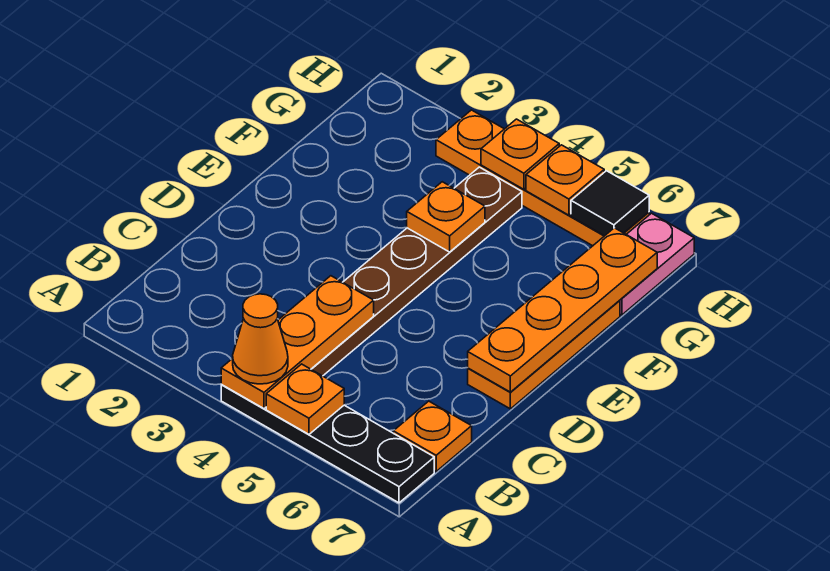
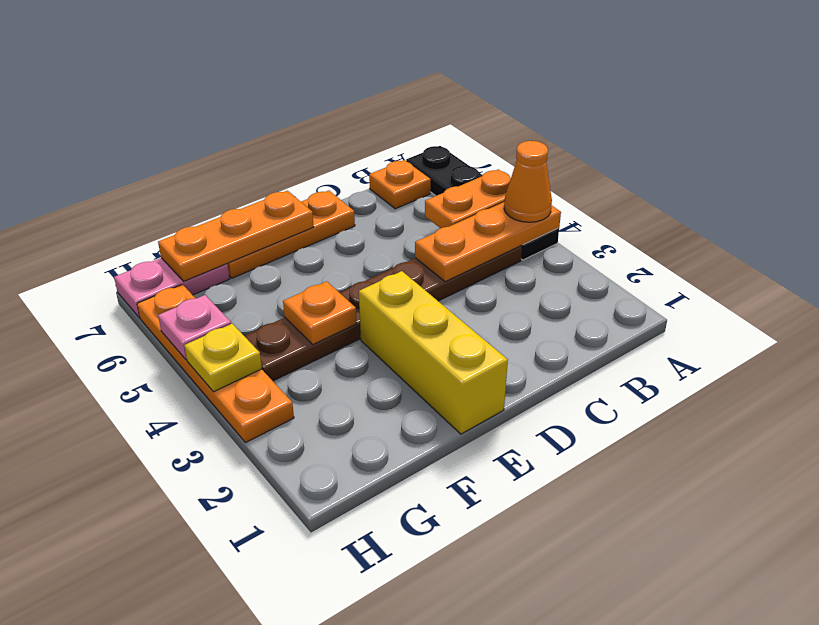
orange 1x1 plate [266,364,344,434] -> orange 1x2 plate [425,169,511,228]
orange 1x4 plate [468,228,657,392] -> orange 1x3 plate [158,191,314,281]
none -> yellow 1x3 brick [359,271,508,434]
orange 1x1 plate [481,119,559,189] -> yellow 1x1 plate [184,324,262,392]
orange 1x1 plate [526,145,604,215] -> pink 1x1 plate [158,295,231,360]
black 1x1 tile [571,171,649,236] -> none

